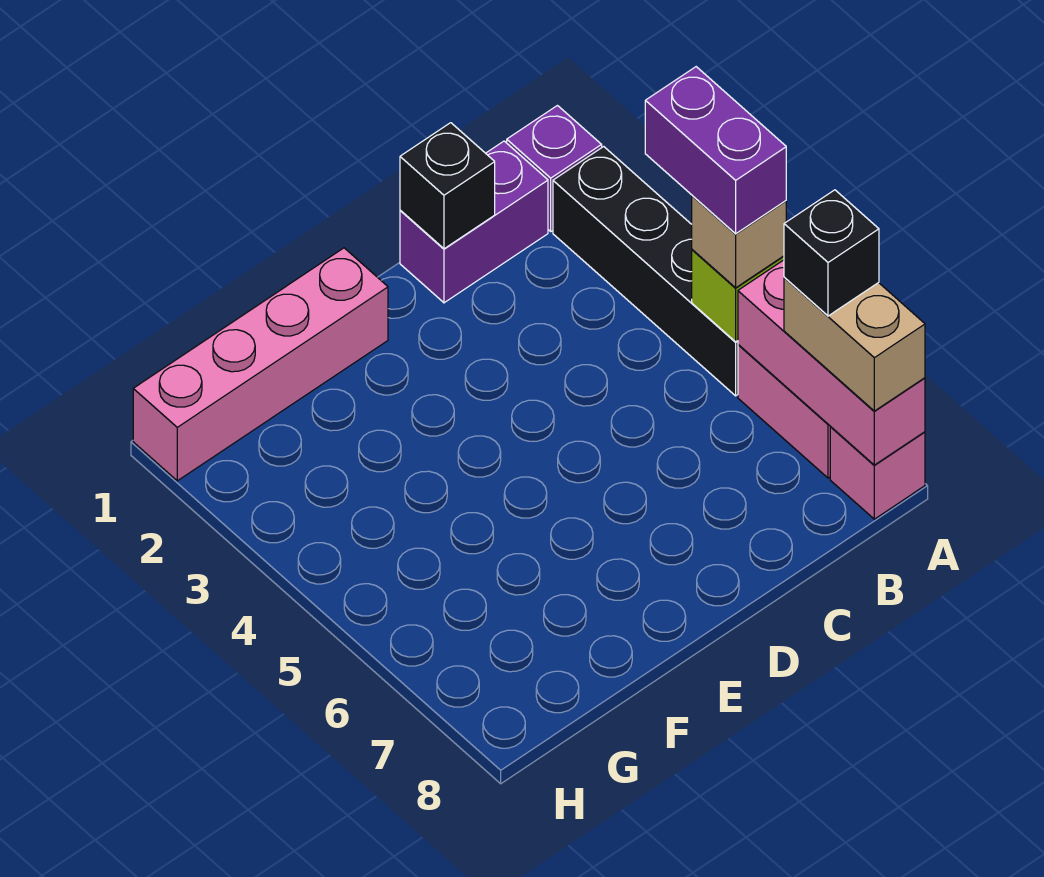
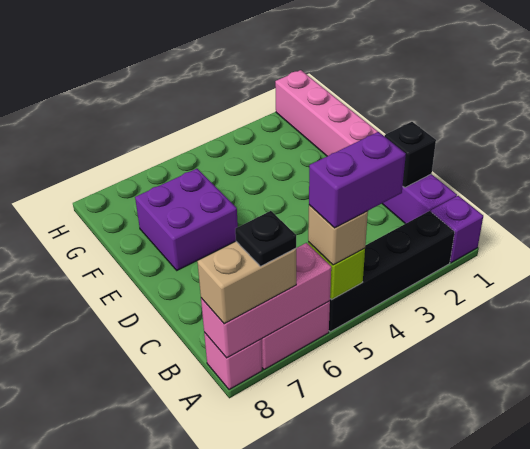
black 1x1 brick [784,190,879,316] -> black 1x1 plate [235,211,296,266]
none -> purple 2x2 brick [135,169,238,270]

